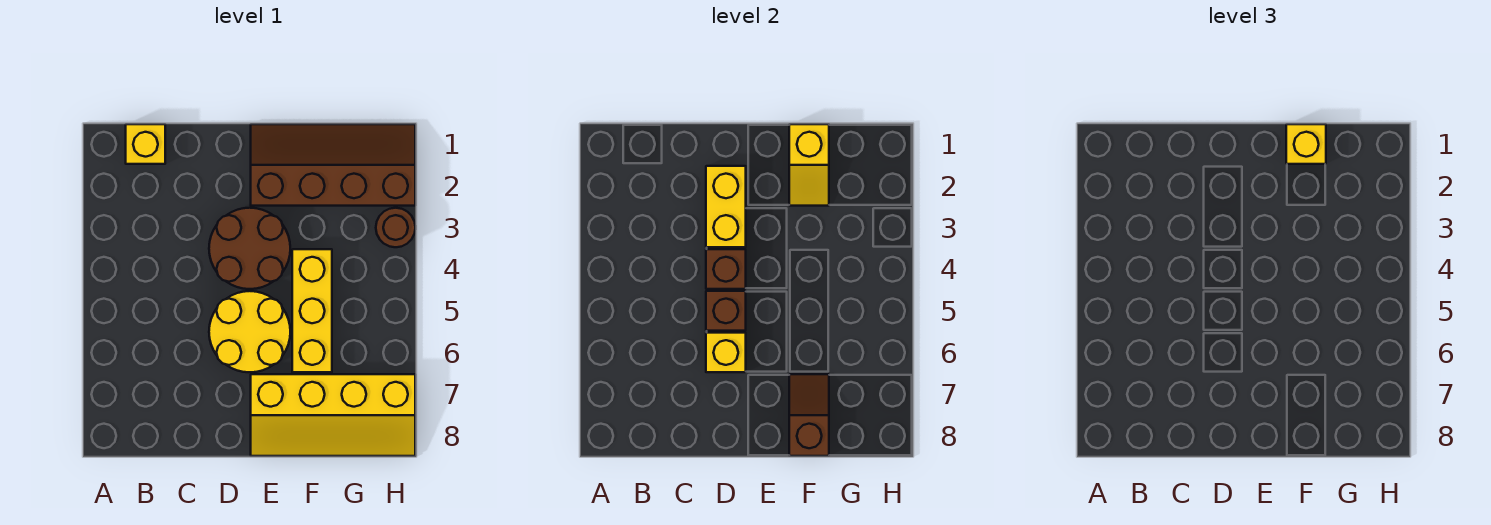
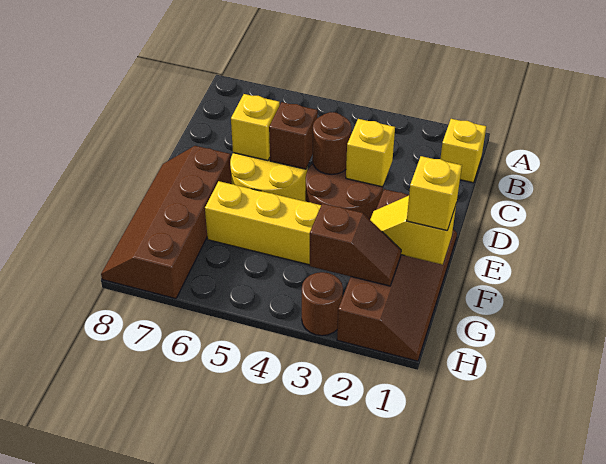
yellow 1x2 brick [706,166,746,247] -> yellow 1x1 brick [346,119,395,187]
brown 1x1 brick [706,249,746,289] -> brown 1x1 round brick [312,112,351,175]
yellow 2x4 slope [251,374,415,456] -> brown 2x4 slope [101,146,232,299]
brown 1x2 slope [789,374,829,456] -> brown 1x2 slope moved to [309,203,401,286]

